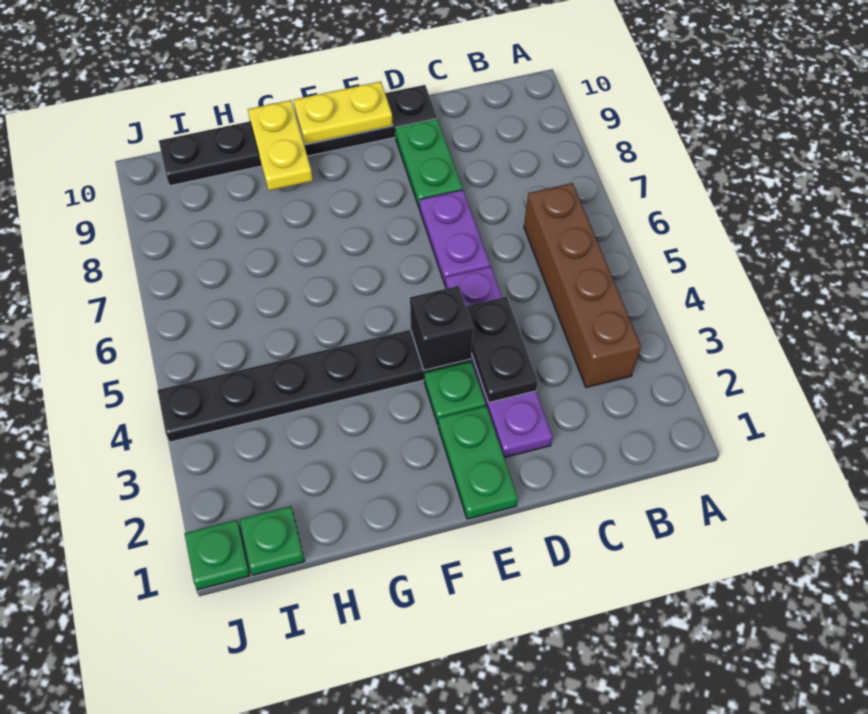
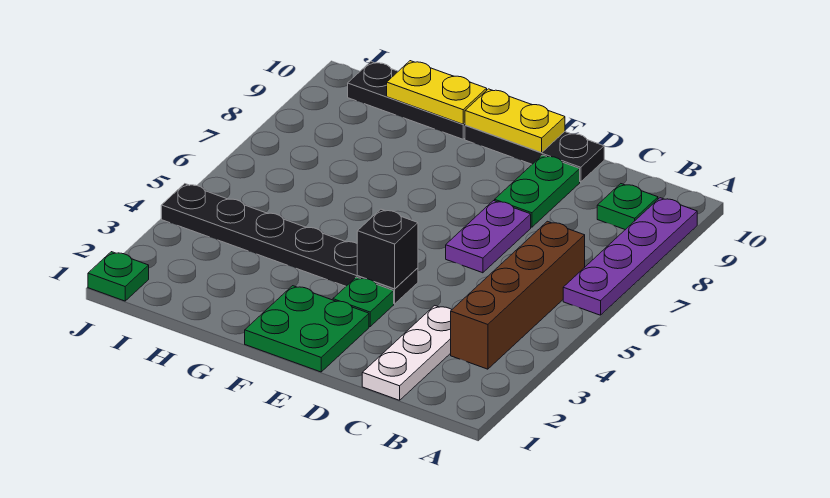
none -> white 1x3 plate [362,306,452,400]
purple 1x4 plate [446,267,553,458] -> purple 1x4 plate moved to [563,198,697,315]
black 1x2 plate [466,296,538,403] -> none
green 1x2 plate [438,406,518,519] -> green 2x2 plate [245,286,369,372]
yellow 1x2 plate [248,100,313,191] -> yellow 1x2 plate turned to [387,61,487,124]
green 1x1 plate [240,506,304,575] -> green 1x1 plate moved to [597,184,658,230]

